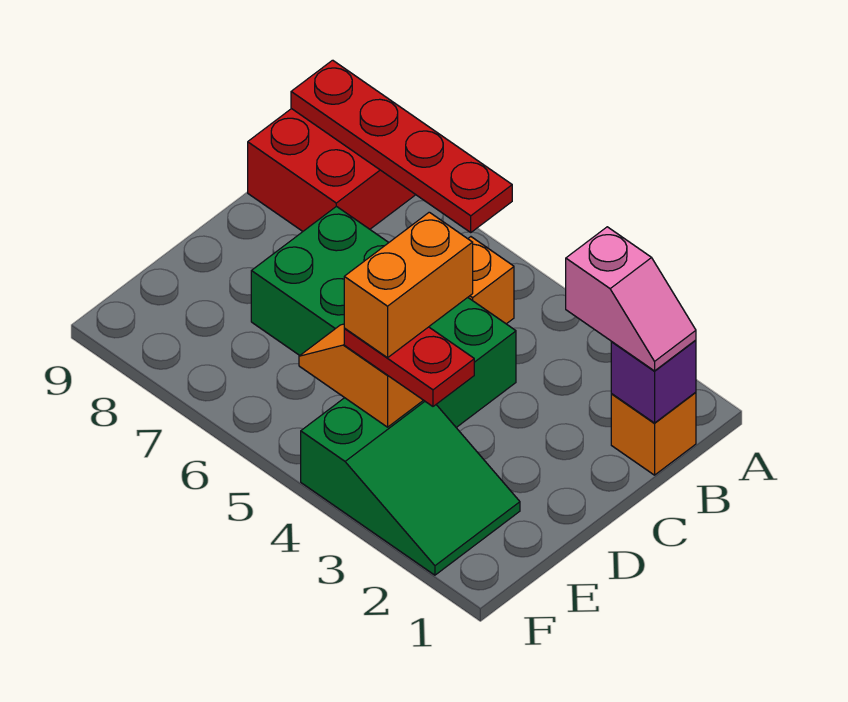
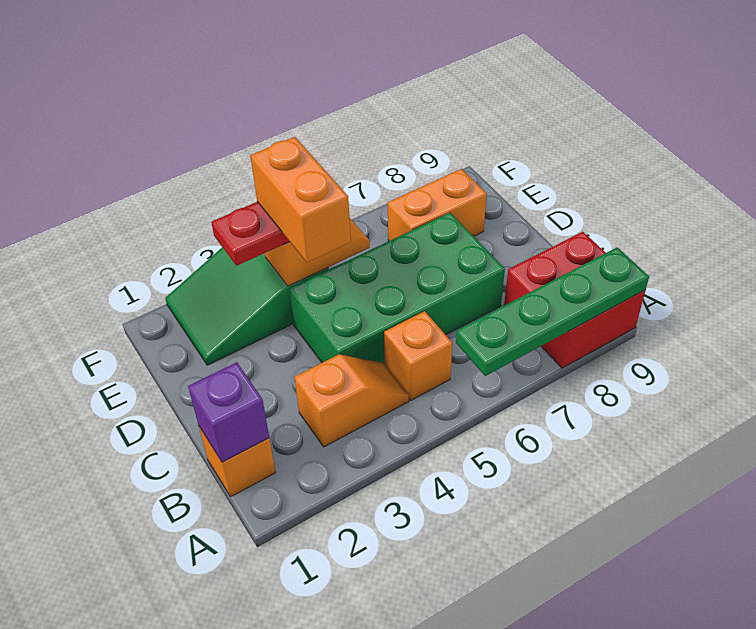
red 1x4 plate [291,60,512,232] -> green 1x4 plate [456,247,649,376]
pink 1x2 slope [566,227,696,371] -> none
none -> orange 1x2 slope [294,354,409,447]
none -> orange 1x2 brick [388,169,487,241]

